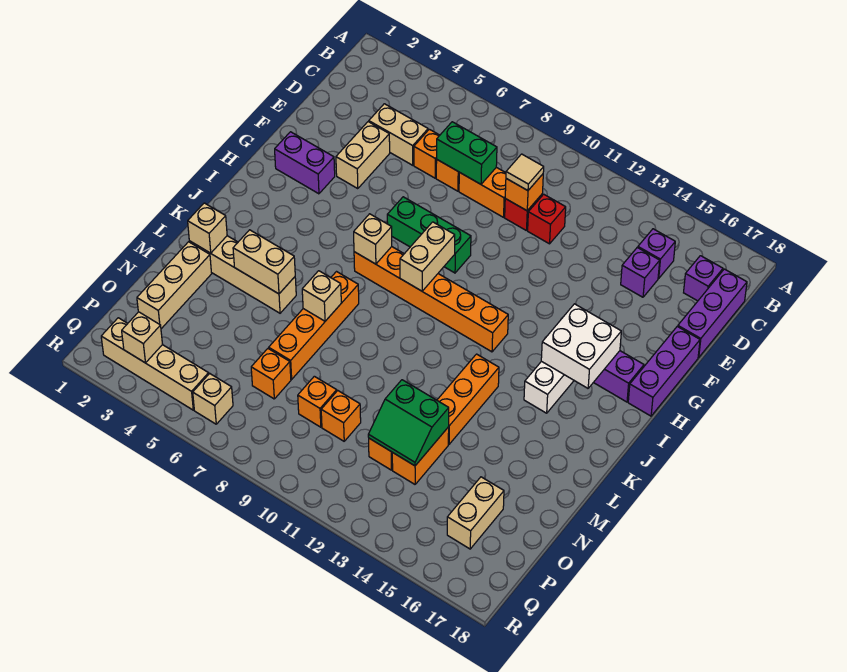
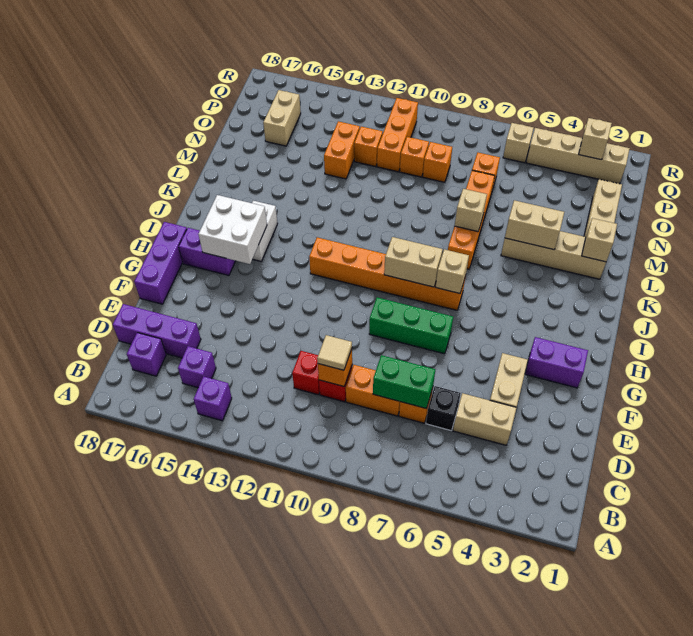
purple 1x3 brick [678,269,747,357] -> purple 1x3 brick turned to [113,304,201,358]
orange 1x1 brick [414,129,440,178] -> black 1x1 brick [426,386,461,430]
purple 1x1 brick [621,248,660,297] -> purple 1x1 brick moved to [194,376,232,421]
tan 1x2 brick [400,222,455,291] -> tan 1x2 brick turned to [384,237,443,287]
orange 1x3 brick [437,354,499,444] -> orange 1x3 brick moved to [377,98,418,172]
green 2x2 slope [368,380,449,466] -> none

